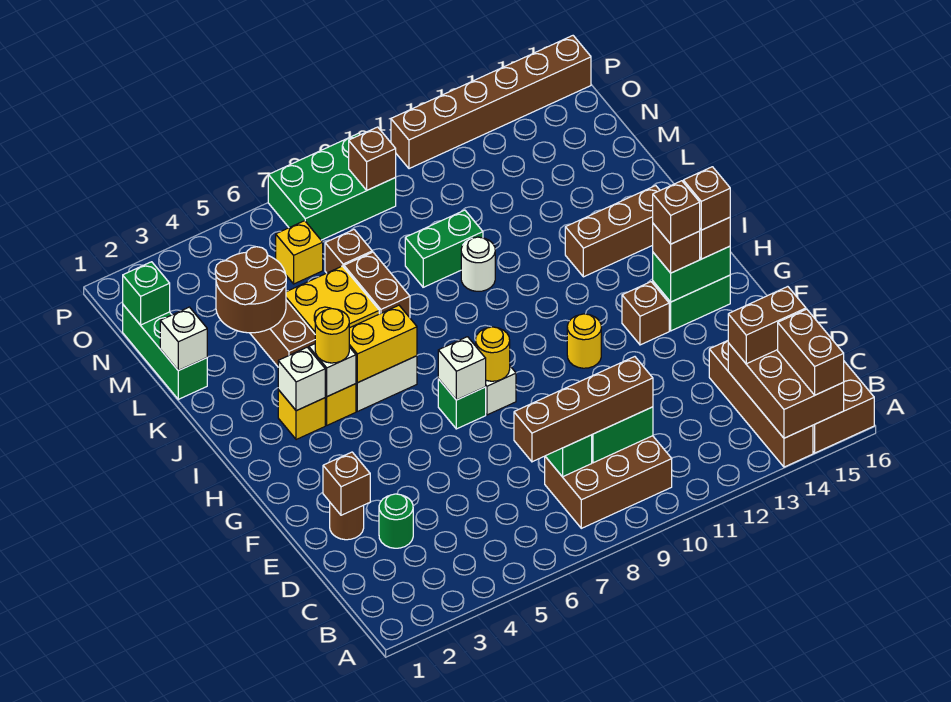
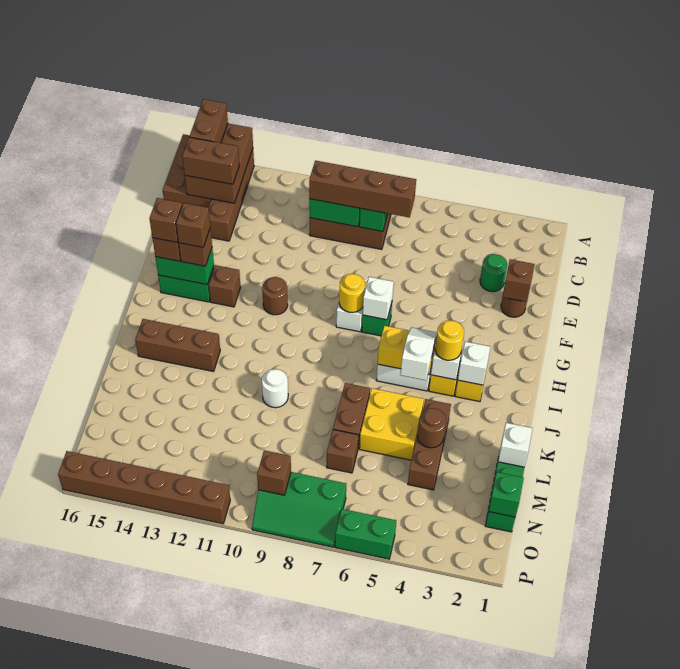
yellow 1x1 round brick [567,314,601,368] -> brown 1x1 round brick [262,277,288,315]
none -> white 1x2 slope [400,327,437,380]
brown 2x2 round brick [215,247,286,333] -> brown 1x1 round brick [417,408,446,448]
green 1x2 brick [405,210,483,287] -> green 1x2 brick moved to [335,509,396,559]
yellow 1x1 brick [276,221,323,284] -> none
green 2x3 brick [268,133,396,240] -> green 2x3 slope [252,472,346,547]

